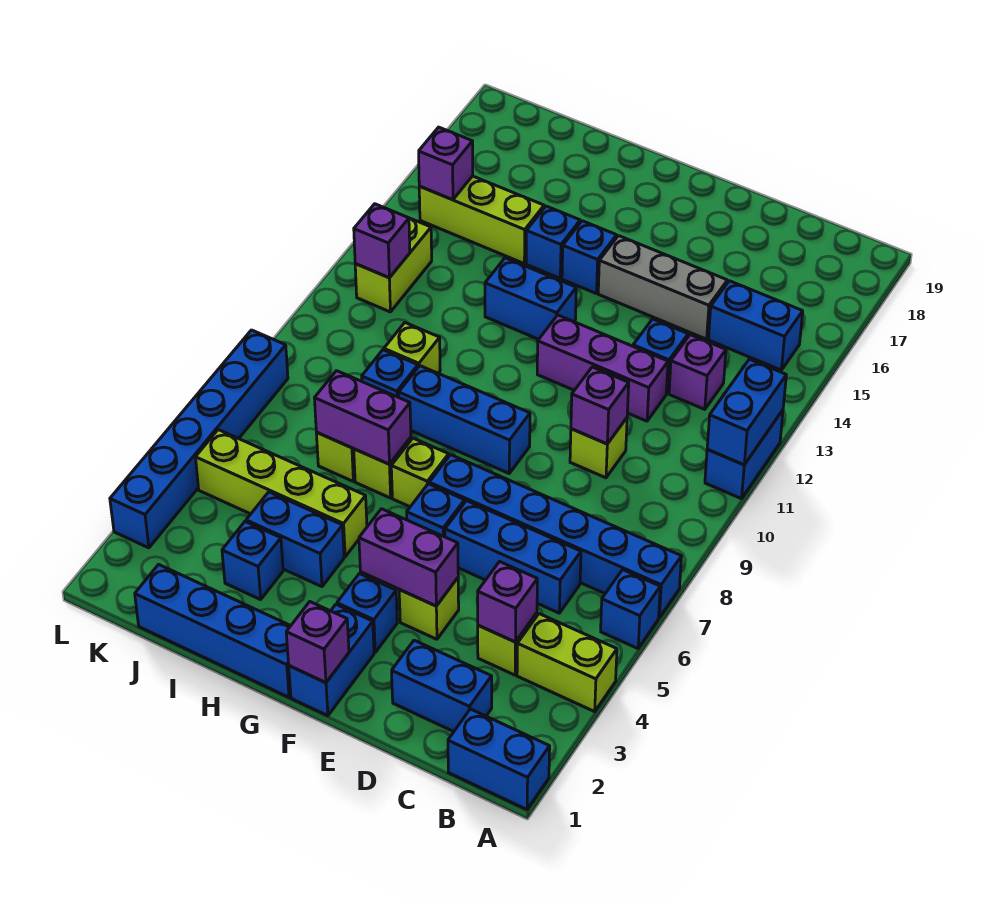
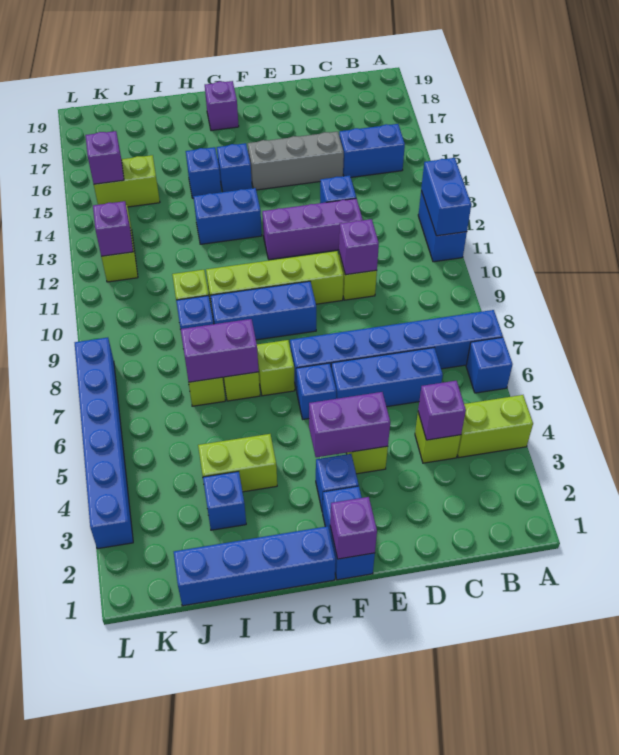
blue 1x2 brick [448,709,550,809] -> none
blue 1x2 brick [392,640,492,732] -> none
purple 1x1 brick [669,335,726,409] -> purple 1x1 brick moved to [205,81,239,131]
blue 1x2 brick [246,492,344,587] -> lime 1x2 brick [198,434,277,492]
lime 1x4 brick [196,430,367,557] -> lime 1x4 brick moved to [206,251,344,316]
lime 1x3 brick [419,176,544,263] -> lime 1x2 brick [94,155,160,207]

